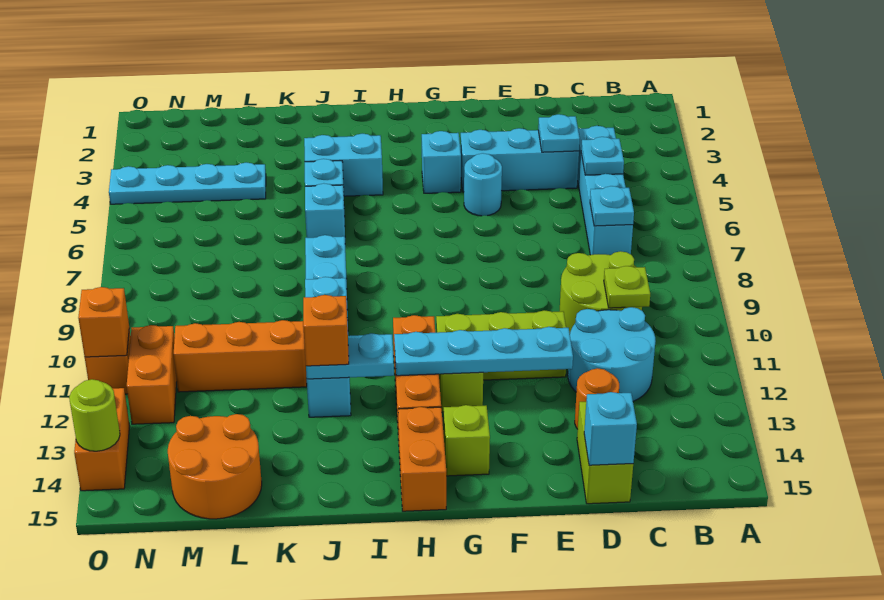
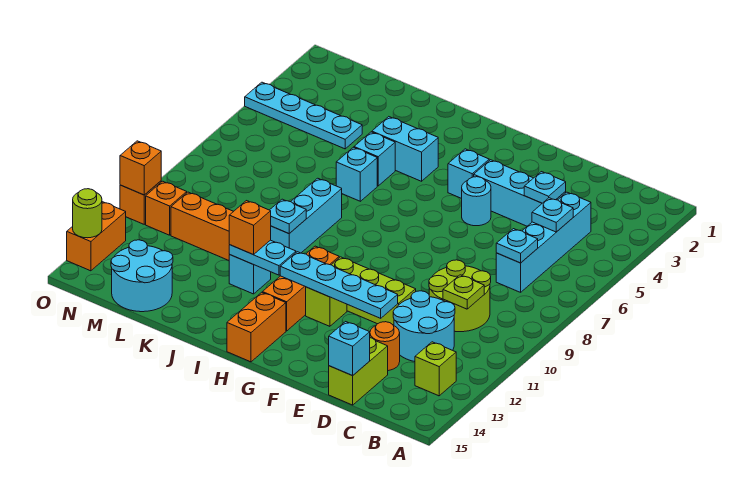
lime 1x1 brick [444,405,490,476] -> lime 1x1 brick moved to [415,342,456,396]
orange 2x2 round brick [168,414,262,519] -> cyan 2x2 round brick [111,240,173,312]
orange 1x2 brick [127,325,177,424] -> orange 1x1 brick [146,181,187,235]

